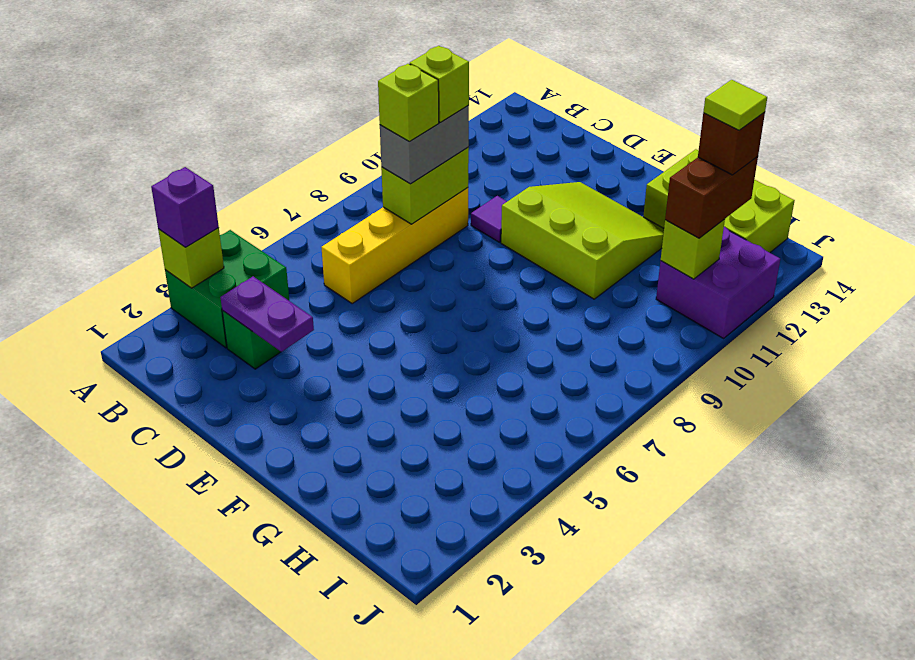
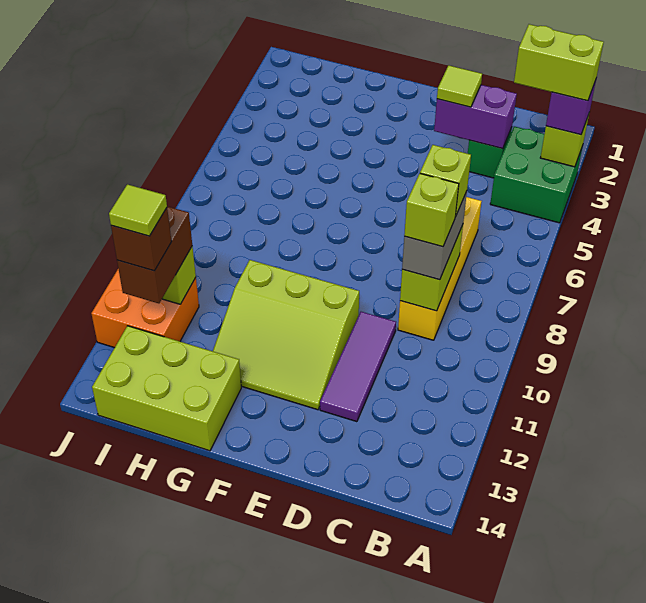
none -> lime 1x2 brick [514,24,604,101]
purple 1x2 plate [220,276,314,352] -> purple 1x2 brick [434,85,517,149]
none -> lime 1x1 tile [437,65,482,107]
purple 1x1 tile [471,196,507,242] -> purple 1x3 tile [320,312,396,422]
purple 2x2 brick [656,227,780,338] -> orange 2x2 brick [91,269,199,348]

